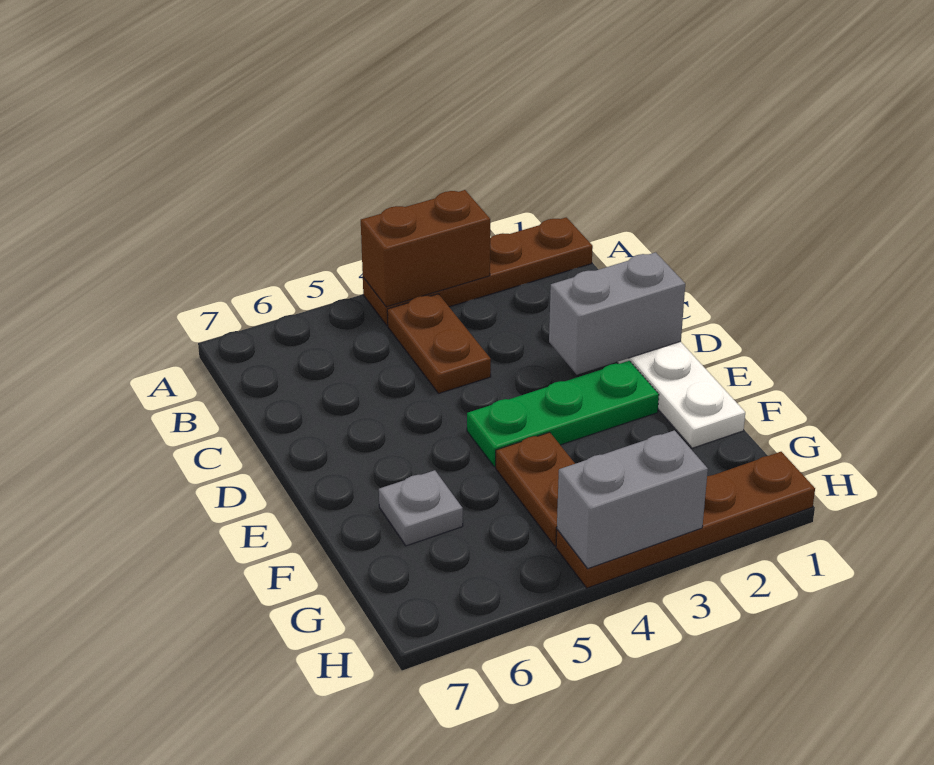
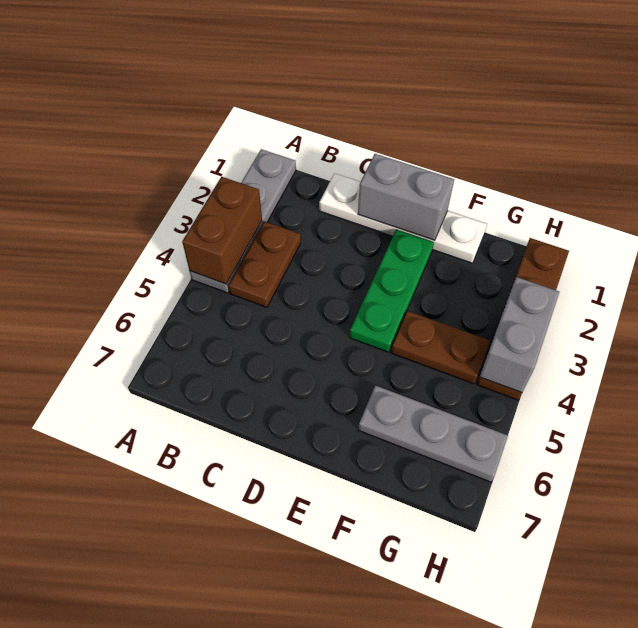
brown 1x4 plate [363,217,593,325] -> grey 1x4 plate [190,149,296,293]
brown 1x2 plate [387,294,491,394] -> brown 1x2 plate turned to [229,221,301,307]
grey 1x2 brick [549,252,685,375] -> grey 1x2 brick turned to [358,154,454,240]
grey 1x1 plate [379,470,463,546] -> grey 1x3 plate [358,386,508,482]

